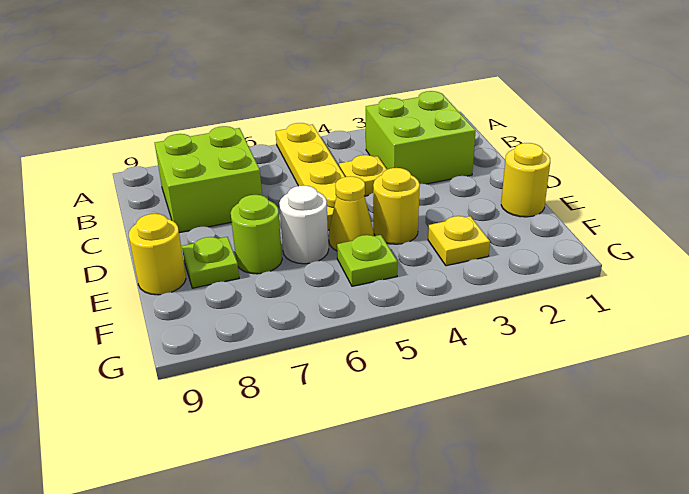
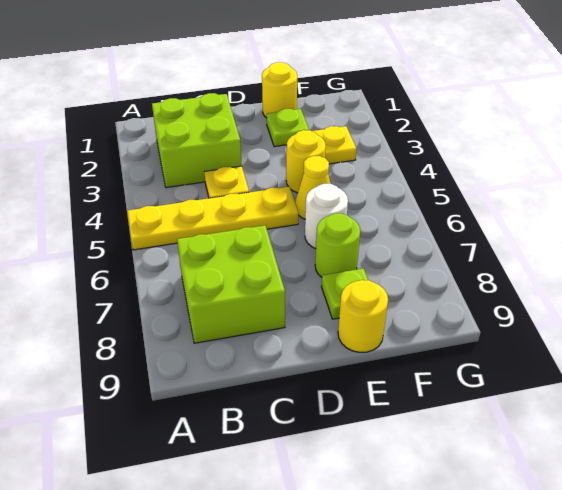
lime 1x1 plate [337,235,397,286] -> lime 1x1 plate moved to [267,109,309,147]

